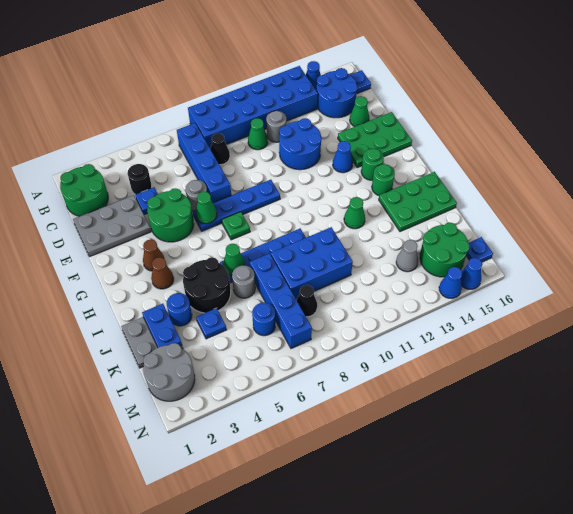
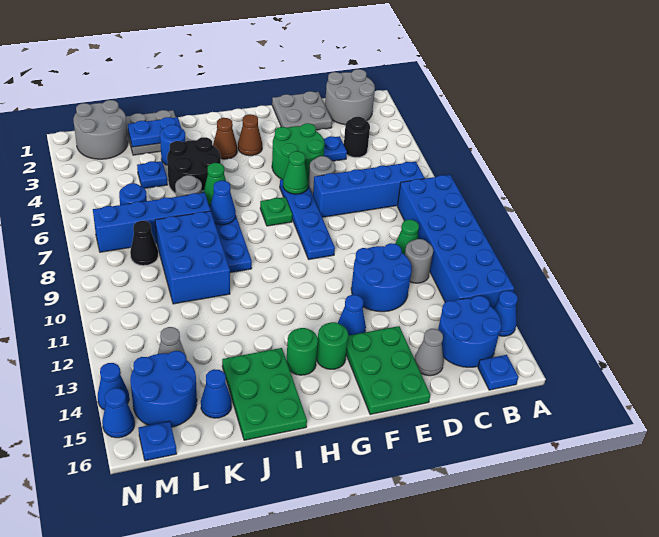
green 2x2 round brick [60,164,108,216] -> grey 2x2 round brick [325,69,375,125]
black 1x1 cone [211,133,230,165] -> none
grey 2x3 plate [73,195,151,257] -> grey 2x2 plate [272,91,332,130]
green 1x1 cone [350,96,369,127] -> grey 1x1 cone [415,329,444,376]
none -> blue 1x1 cone [210,181,236,225]
green 1x1 cone [344,197,365,229] -> none
none -> blue 1x1 cone [201,369,232,418]
green 2x2 round brick [420,222,470,277] -> blue 2x2 round brick [130,351,197,427]

